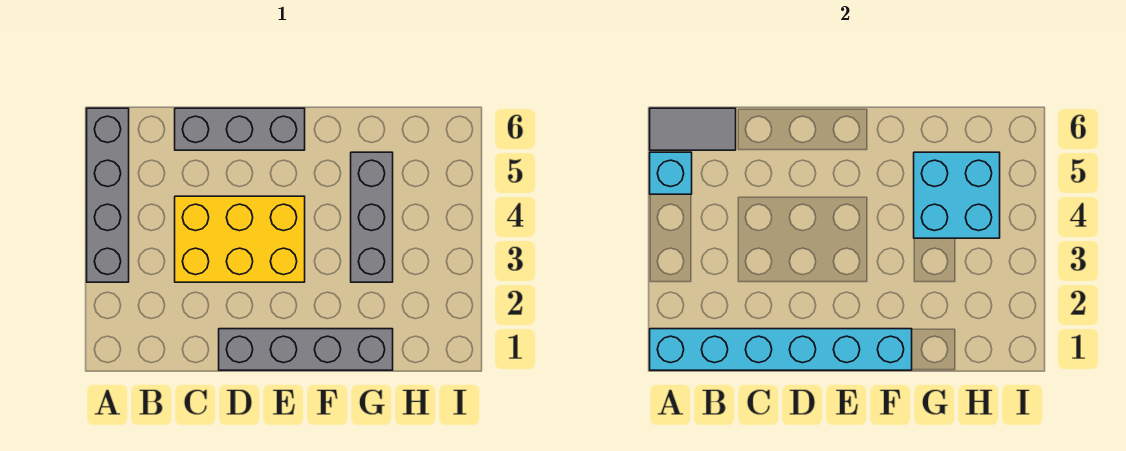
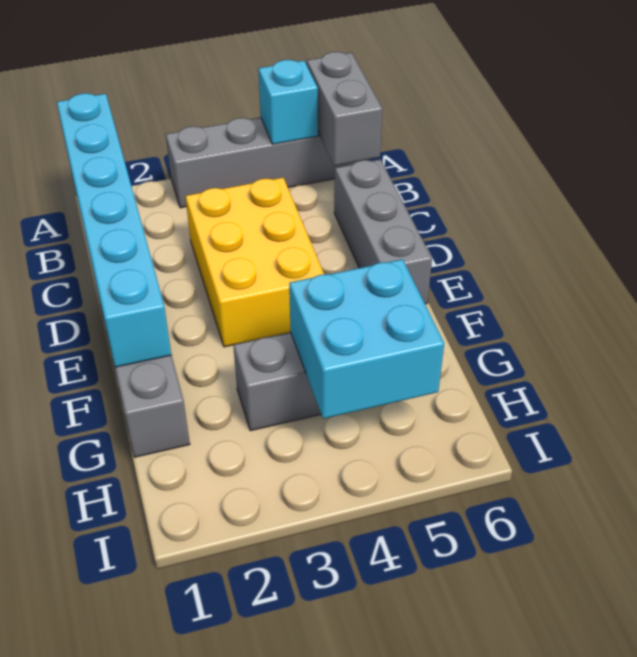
grey 1x2 tile [650,108,736,150] -> grey 1x2 brick [307,52,382,166]

